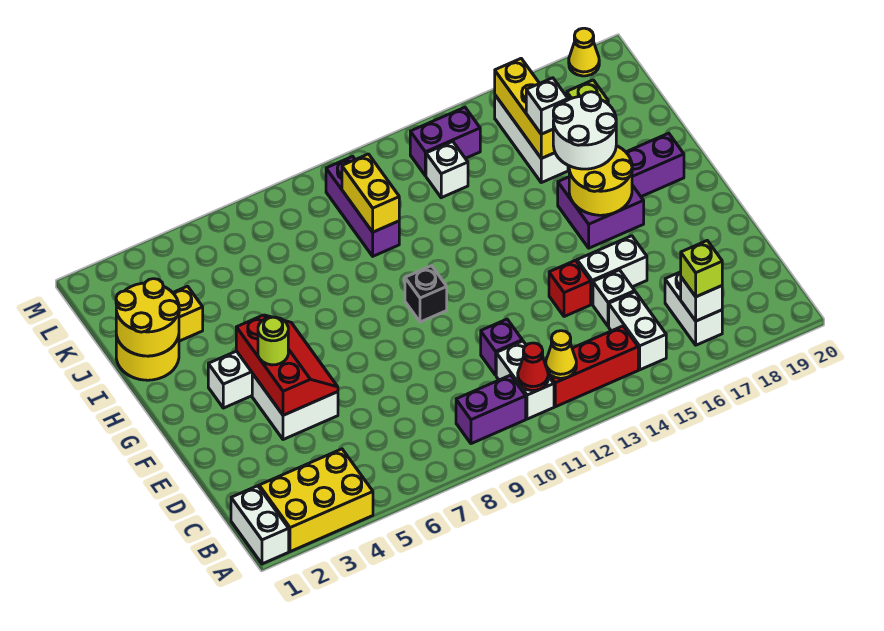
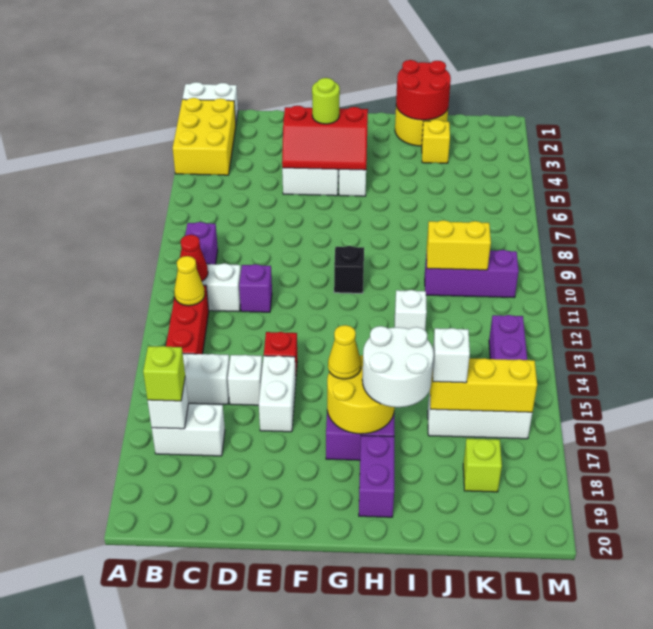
yellow 2x2 round brick [116,279,179,356] -> red 2x2 round brick [396,60,451,120]
white 1x1 brick [426,141,468,198] -> white 1x1 brick moved to [395,290,427,330]
yellow 1x1 cone [569,28,599,76] -> yellow 1x1 cone moved to [328,325,361,379]

